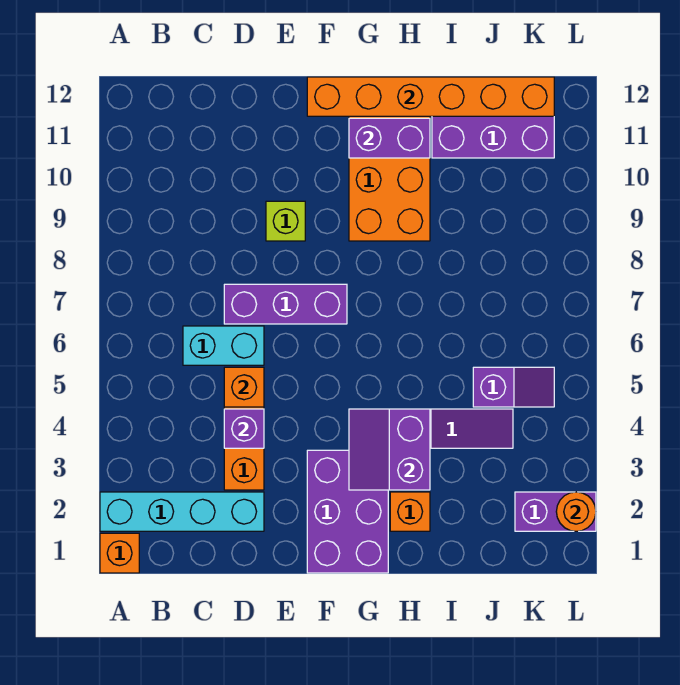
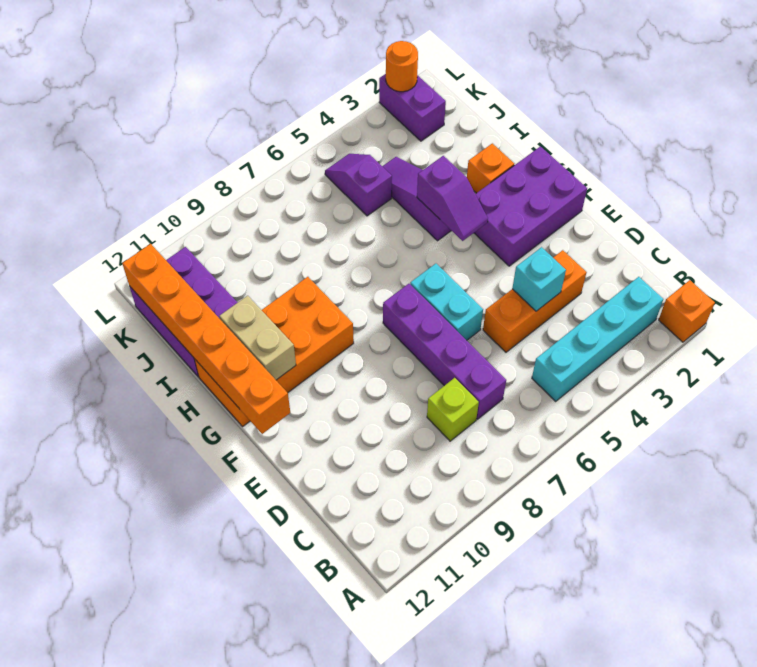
cyan 1x4 brick [100,492,264,531] -> cyan 1x4 brick turned to [532,277,663,402]
cyan 1x2 brick [183,326,264,365] -> cyan 1x2 brick moved to [410,264,483,340]
purple 1x1 brick [224,409,264,448] -> cyan 1x1 brick [512,247,566,311]
orange 1x1 brick [224,367,264,407] -> none
purple 1x3 brick [224,284,347,324] -> purple 1x4 brick [383,284,506,419]
lime 1x1 brick [266,201,305,241] -> lime 1x1 brick moved to [427,378,479,441]
purple 2x2 slope [349,409,430,490] -> purple 1x2 slope [417,156,488,241]
purple 1x2 brick [349,118,430,158] -> tan 1x2 brick [219,296,296,380]

